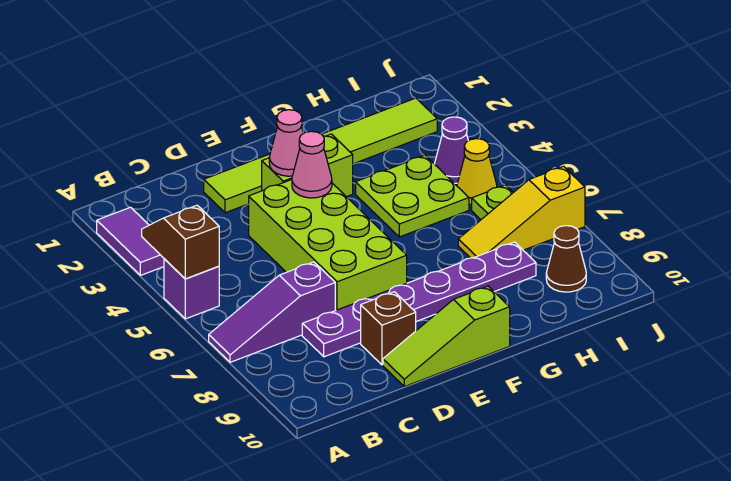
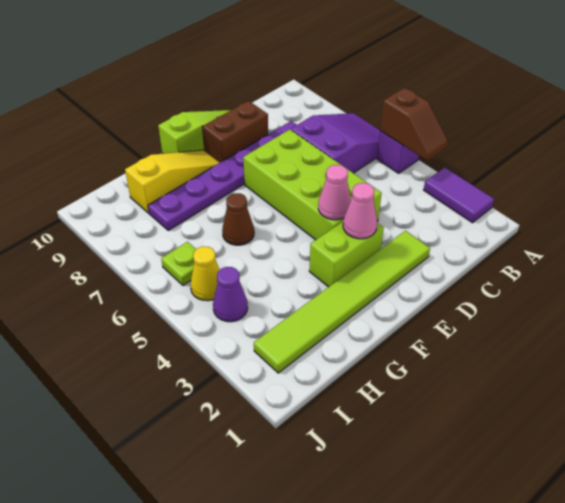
purple 1x3 slope [209,262,335,362] -> purple 2x3 slope [291,113,380,173]
brown 1x1 brick [361,292,416,365] -> brown 1x2 brick [202,101,268,162]
lime 2x2 plate [356,155,469,237] -> none
yellow 1x3 slope [458,166,585,258] -> yellow 1x3 slope moved to [125,150,220,213]
brown 1x1 cone [546,226,586,292] -> brown 1x1 cone moved to [222,193,254,245]

